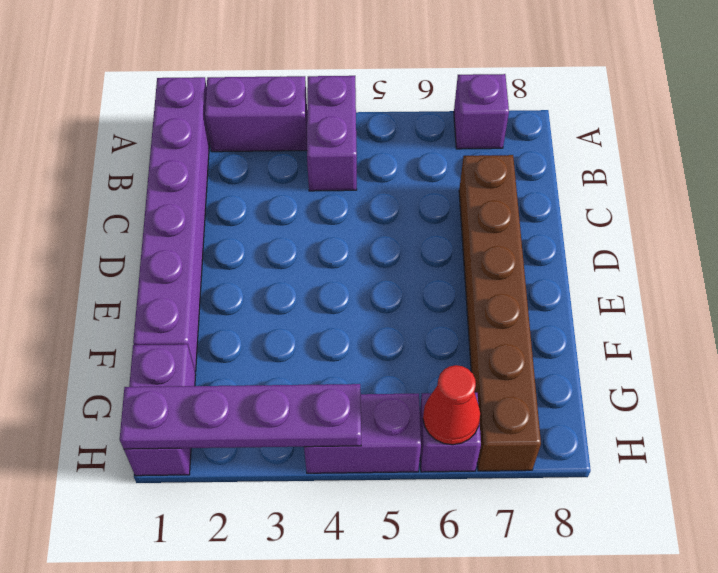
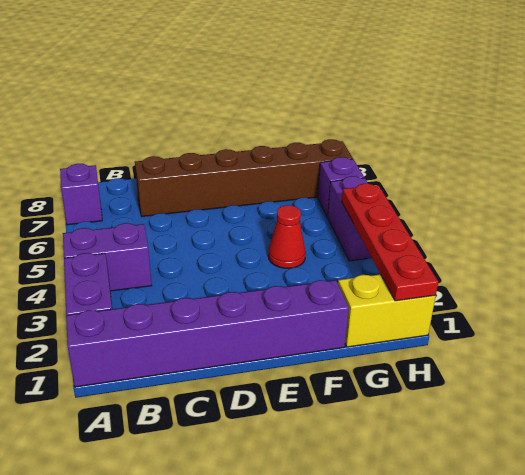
purple 1x2 brick [124,344,196,476] -> yellow 1x2 brick [338,274,436,347]
purple 1x4 plate [120,384,361,449] -> red 1x4 plate [342,184,438,301]
red 1x1 cone [423,365,480,445] -> red 1x1 cone moved to [268,205,306,268]

